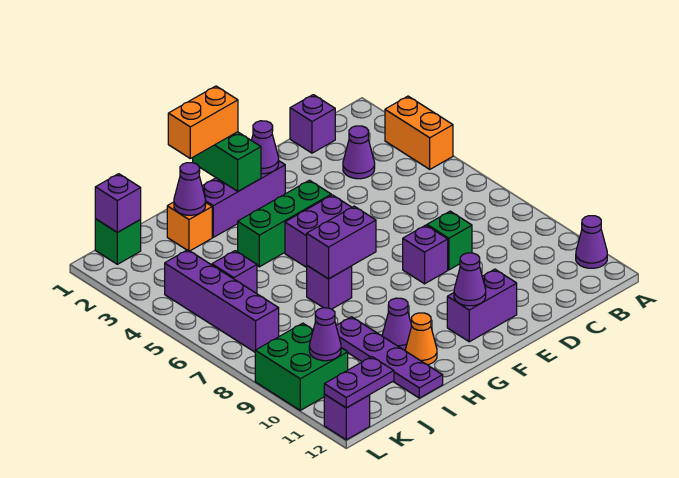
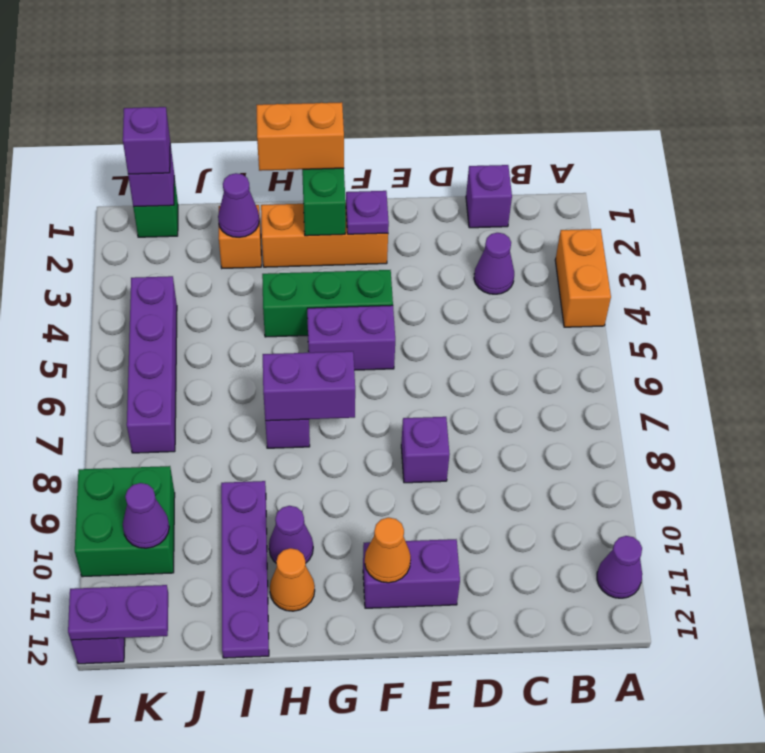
green 1x1 brick [427,211,472,270] -> none
purple 1x3 brick [202,161,285,237] -> orange 1x3 brick [261,204,388,267]
purple 1x1 cone [251,121,279,174] -> purple 1x1 plate [346,191,389,234]
purple 1x1 cone [454,253,486,306] -> orange 1x1 cone [365,518,411,583]
purple 1x1 brick [212,251,257,294] -> purple 1x1 brick moved to [123,107,170,174]

